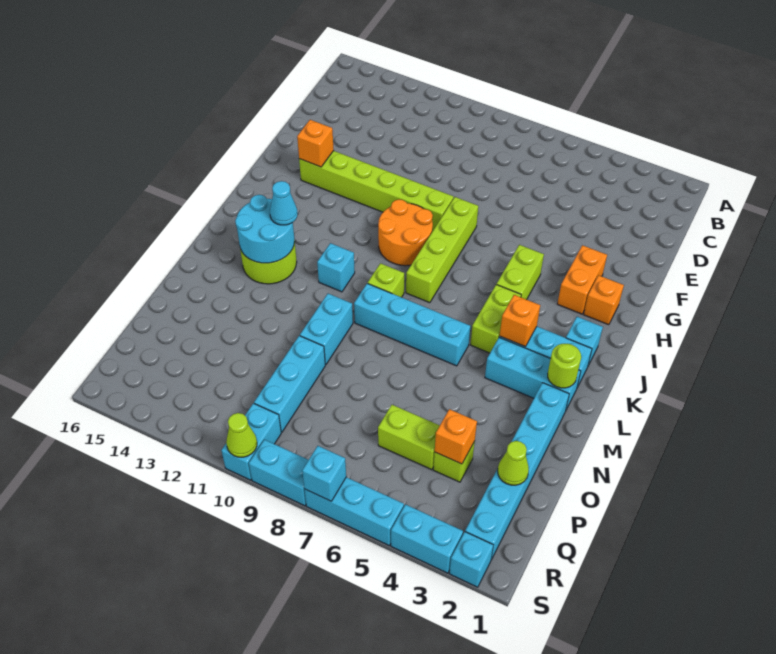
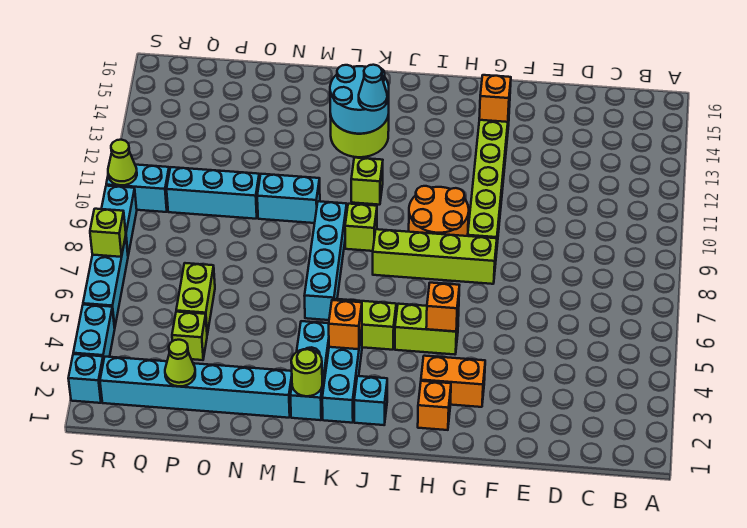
cyan 1x1 brick [317,243,355,292] -> lime 1x1 brick [351,158,383,205]
orange 1x1 brick [435,409,477,464] -> orange 1x1 brick moved to [426,283,460,332]
cyan 1x1 brick [302,446,346,501] -> lime 1x1 brick [90,209,126,257]

